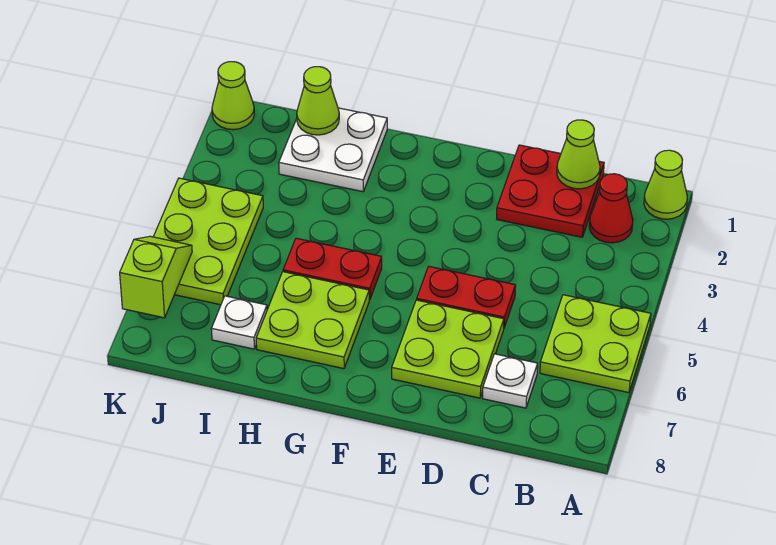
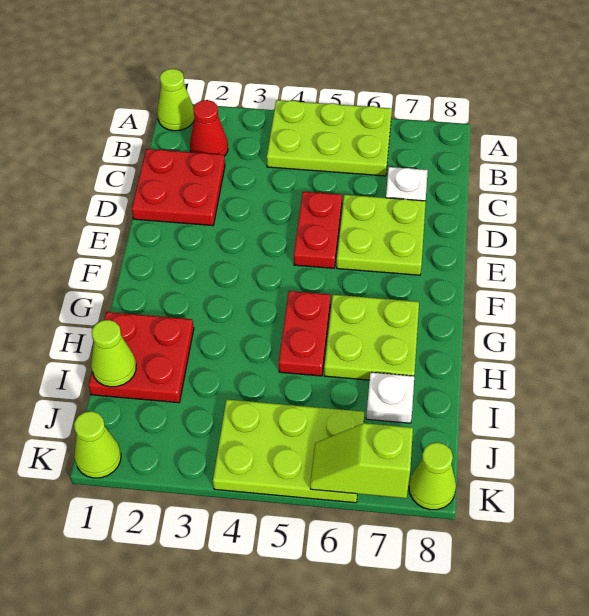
lime 2x2 plate [540,295,651,393] -> lime 2x3 plate [267,100,392,176]
lime 1x1 cone [557,120,600,189] -> lime 1x1 cone moved to [409,442,456,510]
white 2x2 plate [279,108,387,192] -> red 2x2 plate [89,312,194,403]

